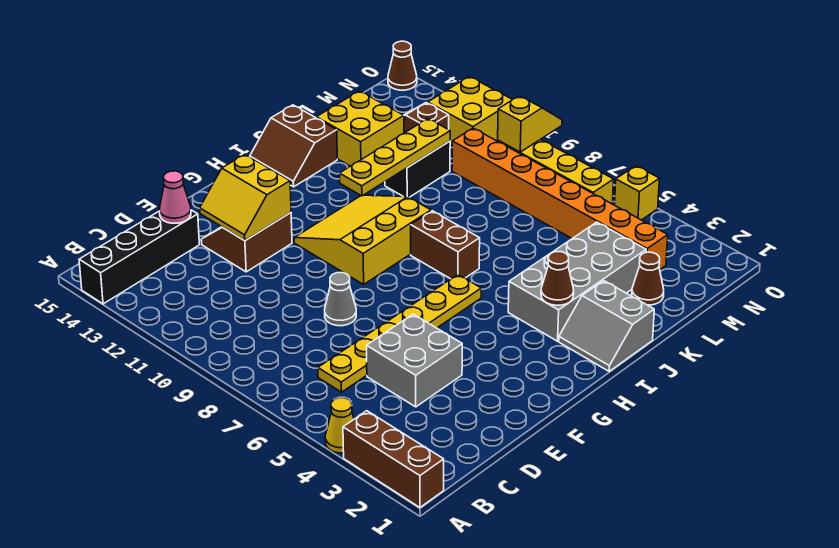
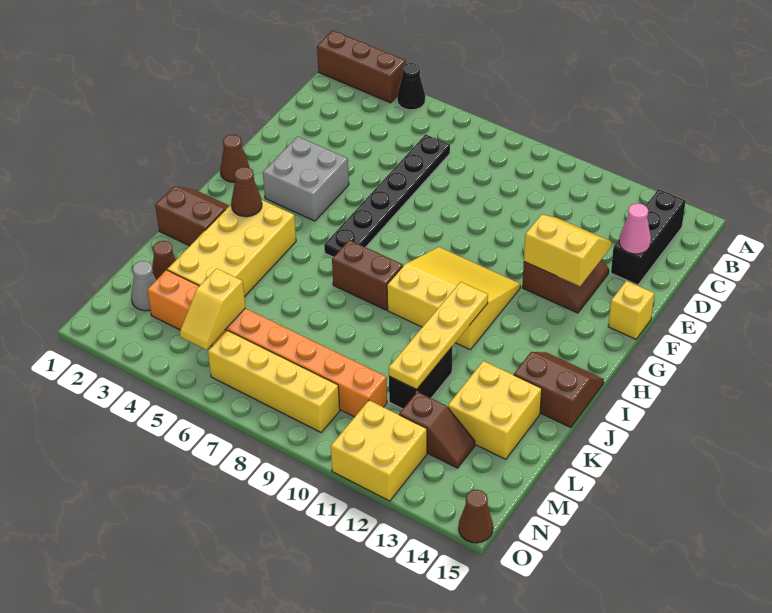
yellow 1x1 cone [325,398,354,453] -> black 1x1 cone [397,63,425,110]
black 1x4 brick [79,210,199,304] -> black 1x3 brick [611,189,686,285]
yellow 1x6 plate [318,275,481,392] -> black 1x6 plate [324,134,450,257]
grey 2x2 brick [367,314,462,407] -> grey 2x2 brick moved to [263,136,349,221]
grey 1x1 cone [325,273,356,326] -> grey 1x1 cone moved to [131,261,156,311]
none -> brown 1x1 cone [220,135,249,182]
yellow 3x3 slope [294,195,431,284] -> yellow 3x3 slope turned to [387,247,520,349]
grey 2x2 slope [559,281,654,371] -> brown 2x2 slope [155,186,229,246]
grey 2x4 brick [508,222,646,341] -> yellow 2x4 brick [167,200,296,297]
yellow 1x2 slope [498,96,562,152] -> yellow 1x2 slope moved to [180,268,245,350]
yellow 1x1 brick [615,166,659,220] -> yellow 1x1 brick moved to [608,281,654,339]

